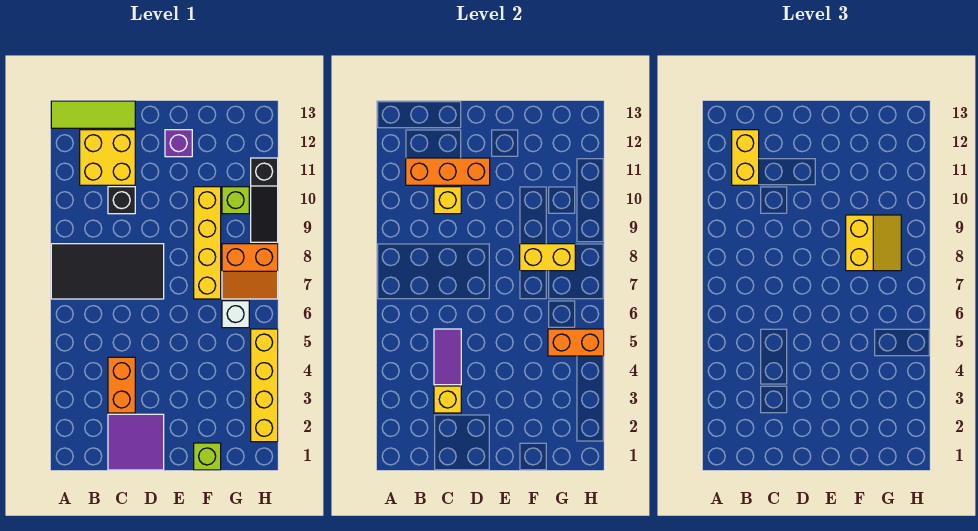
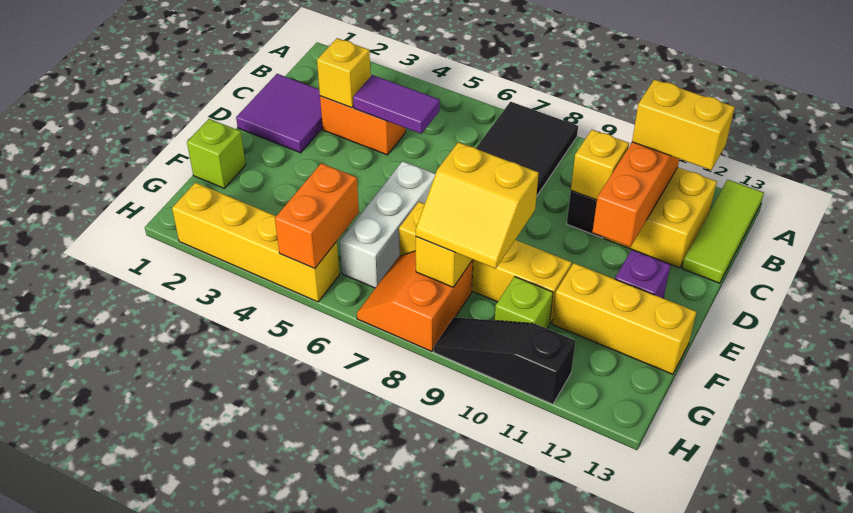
none -> yellow 1x3 brick [552,263,696,374]
white 1x1 brick [222,301,249,328] -> white 1x3 brick [340,161,435,288]

